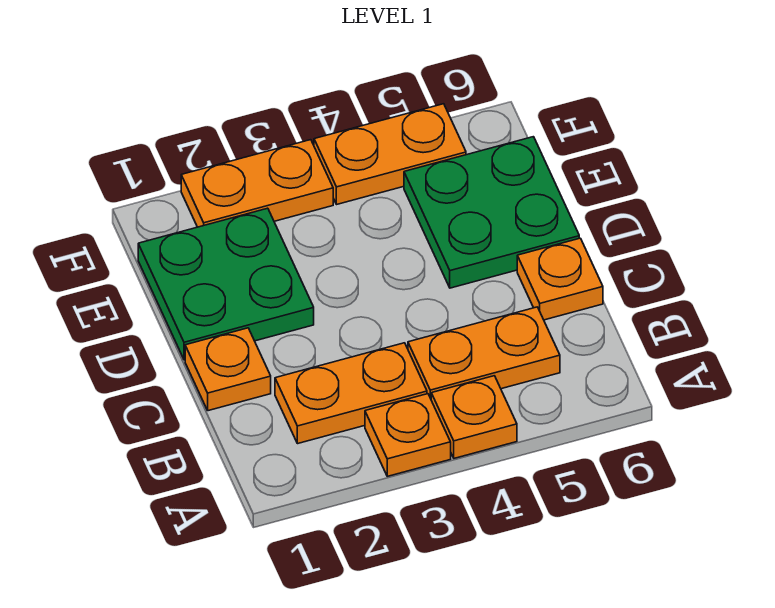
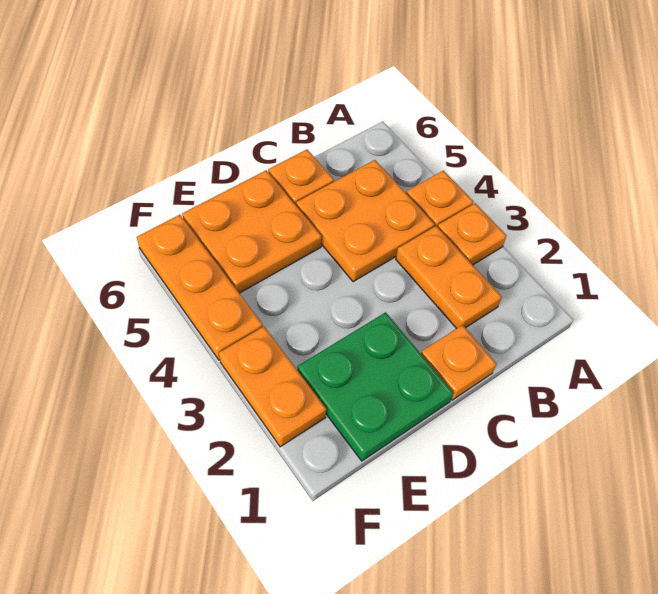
orange 1x2 plate [408,307,560,399] -> orange 2x2 plate [296,160,434,282]
green 2x2 plate [404,137,579,288] -> orange 2x2 plate [182,170,322,293]
orange 1x2 plate [314,104,466,204] -> orange 1x3 plate [137,215,263,360]

